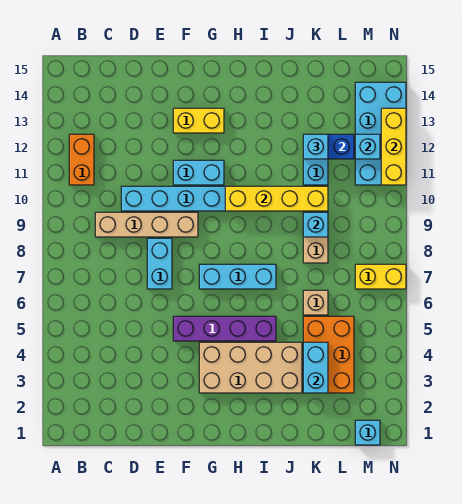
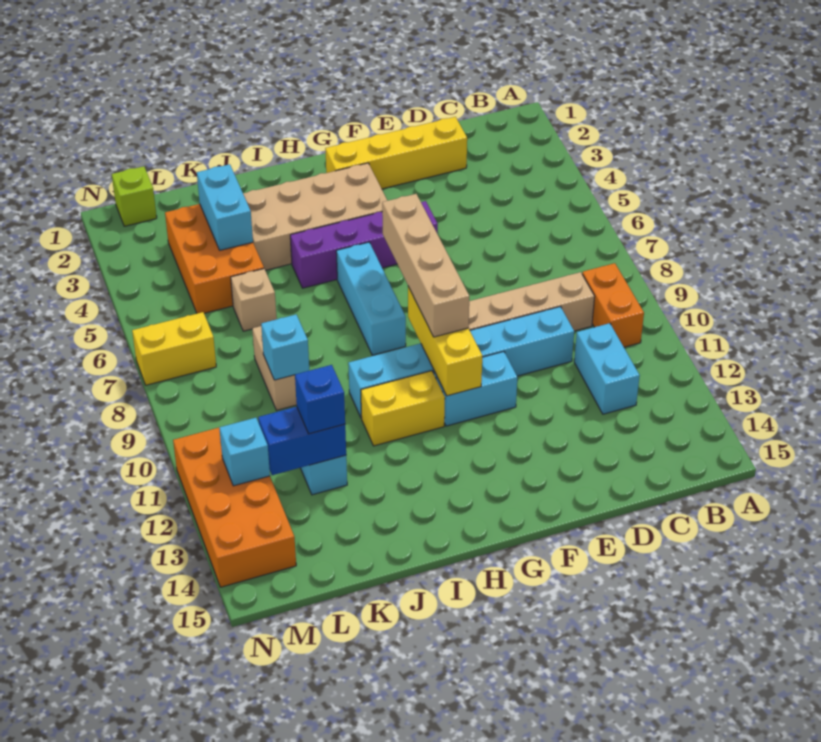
orange 1x2 brick [69,134,94,185] -> orange 1x2 brick moved to [582,263,644,347]
cyan 1x2 brick [147,238,172,289] -> cyan 1x2 brick moved to [574,323,640,414]
yellow 1x2 brick [173,108,224,133] -> yellow 1x2 brick moved to [361,371,445,446]
cyan 1x3 brick [199,264,276,289] -> cyan 1x3 brick turned to [336,242,406,355]
none -> tan 1x4 brick [382,194,469,337]
yellow 1x4 brick [225,186,328,211] -> yellow 1x4 brick moved to [325,117,467,189]
cyan 1x1 brick [303,134,328,159] -> blue 1x1 brick [295,365,345,434]
cyan 1x1 brick [355,420,380,445] -> lime 1x1 brick [112,166,157,226]
cyan 2x4 brick [355,82,406,185] -> orange 2x4 brick [173,428,296,587]
yellow 1x3 brick [381,108,406,185] -> yellow 1x3 brick moved to [408,287,482,396]

